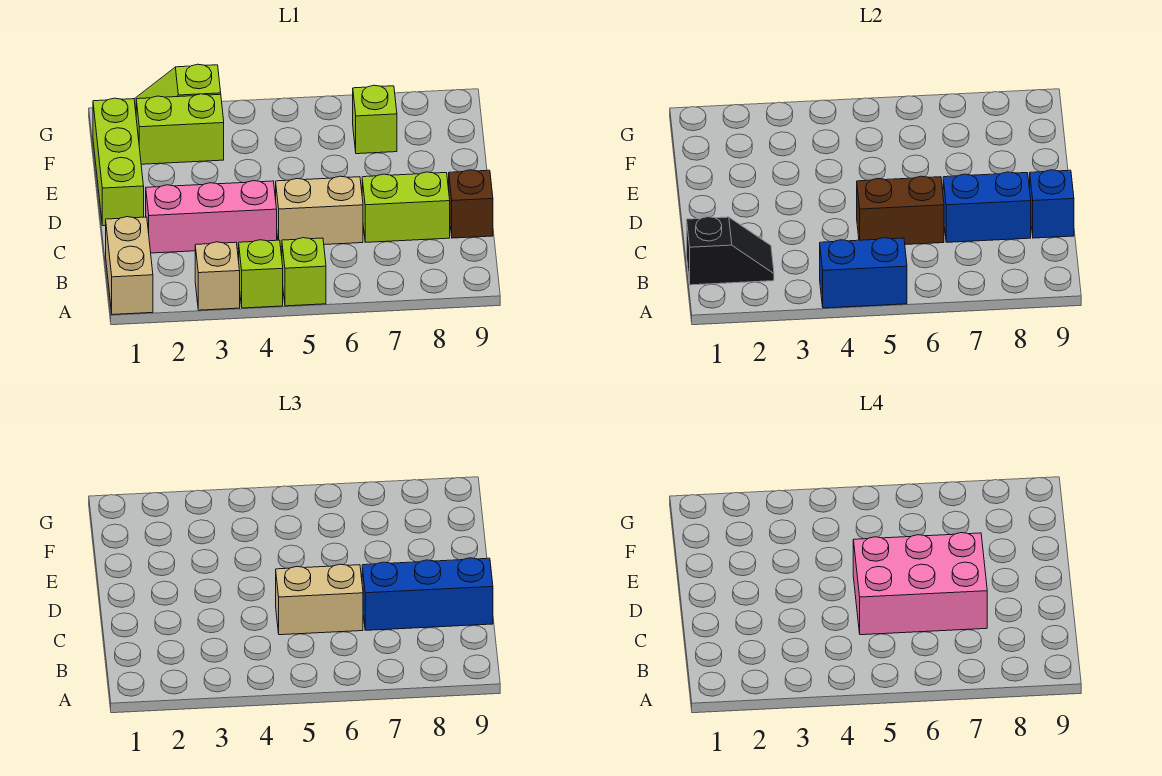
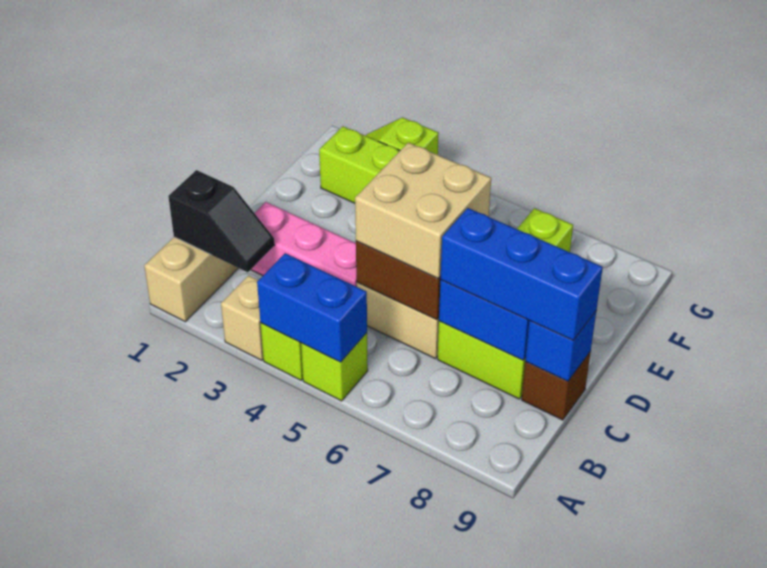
tan 1x2 brick [276,564,363,635] -> tan 2x2 brick [355,143,491,279]
pink 2x3 brick [853,533,987,635] -> none
lime 1x3 brick [93,98,144,226] -> none

